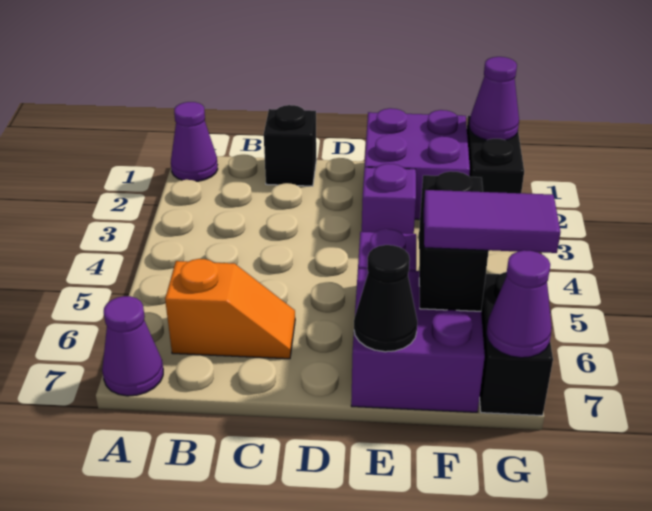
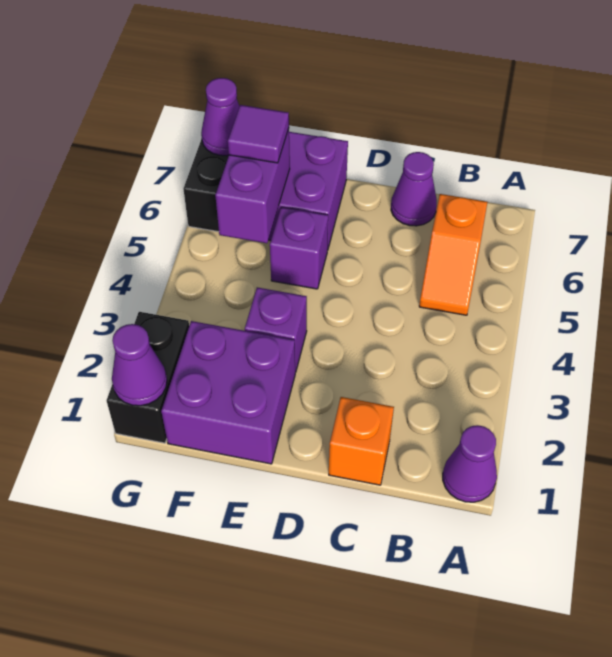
purple 1x1 cone [102,296,163,396] -> purple 1x1 cone moved to [391,152,437,226]
orange 1x2 slope [165,259,295,359] -> orange 1x2 slope turned to [419,194,487,315]
black 1x1 brick [264,105,316,186] -> orange 1x1 brick [329,397,394,485]
black 1x1 cone [354,245,417,352] -> none
black 1x2 brick [419,171,489,311] -> purple 1x2 brick [215,129,290,243]
purple 1x2 tile [424,190,561,253] -> purple 1x1 tile [228,105,289,163]

